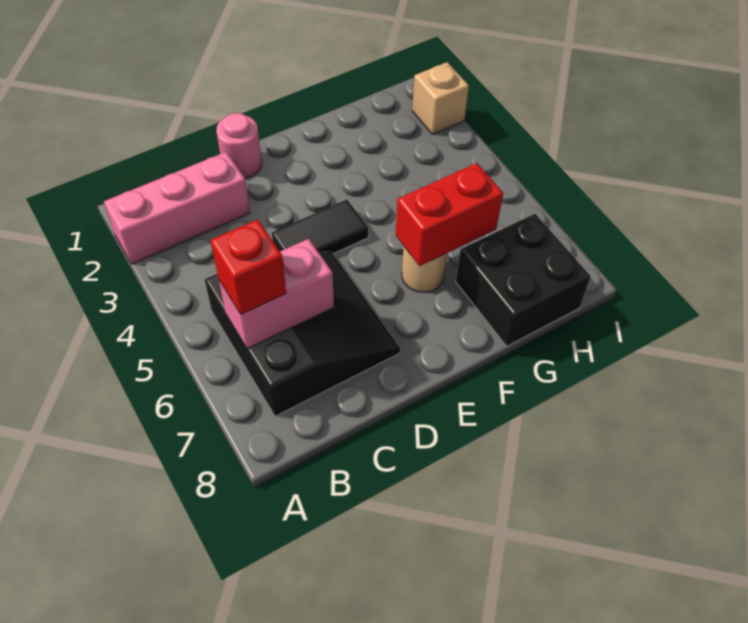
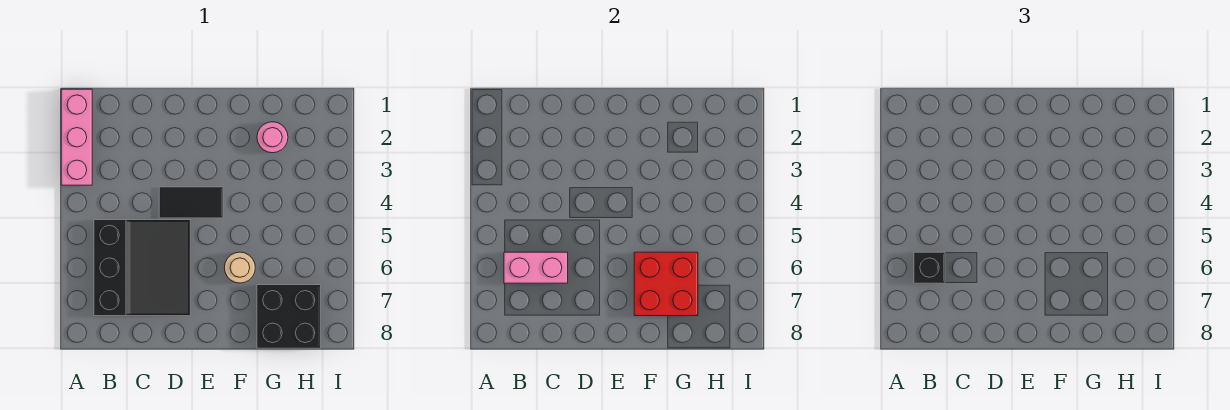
pink 1x3 brick [104,152,250,264] -> pink 1x3 brick turned to [61,89,92,185]
red 1x1 brick [211,219,286,314] -> black 1x1 brick [914,252,945,283]
pink 1x1 round brick [216,113,262,179] -> pink 1x1 round brick moved to [257,122,288,153]
red 1x2 brick [396,163,503,266] -> red 2x2 brick [634,252,698,316]
tan 1x1 brick [412,62,469,134] -> none

